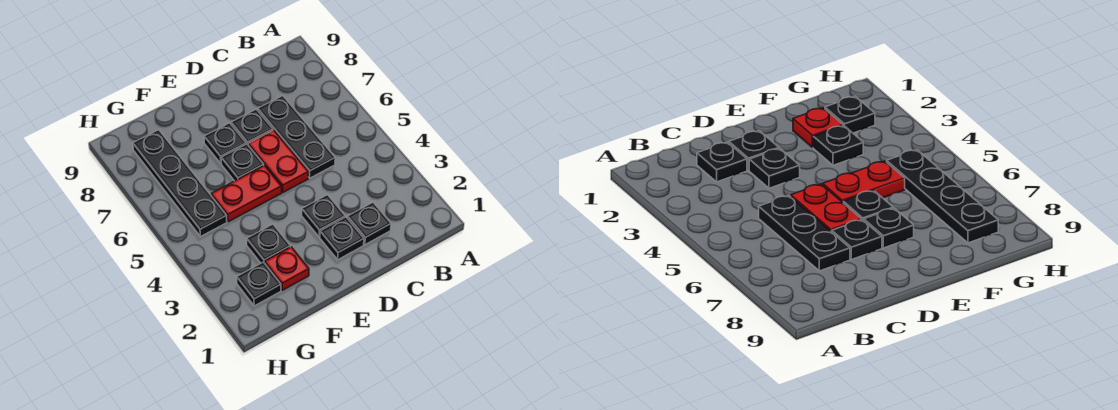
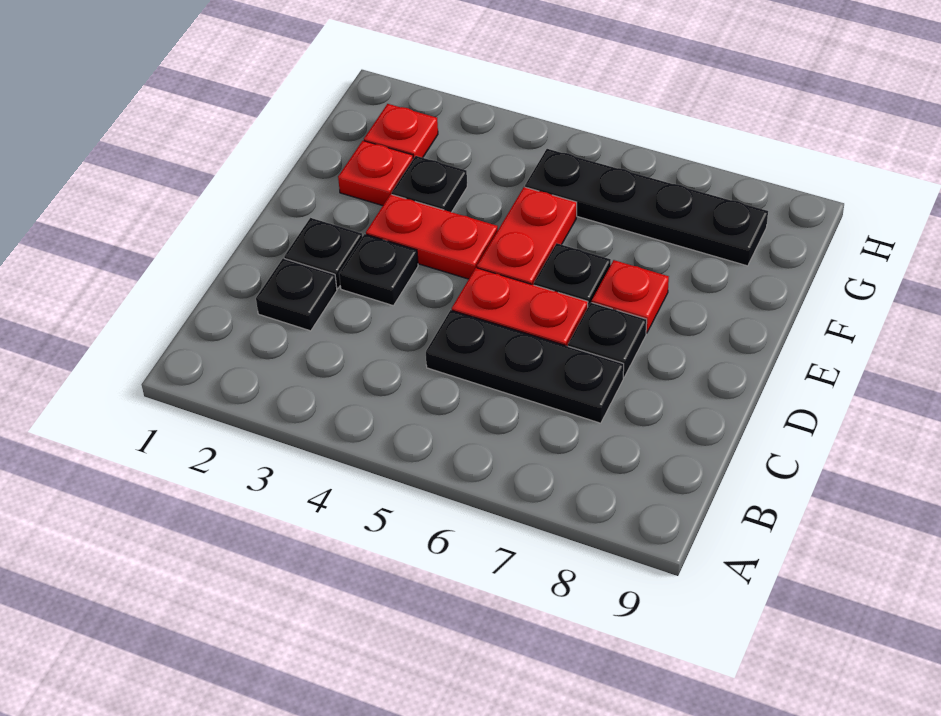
none -> red 1x2 plate [366,194,498,279]
black 1x1 plate [204,123,246,163] -> red 1x1 plate [592,260,669,333]
black 1x1 plate [237,262,281,306] -> red 1x1 plate [364,104,438,159]

